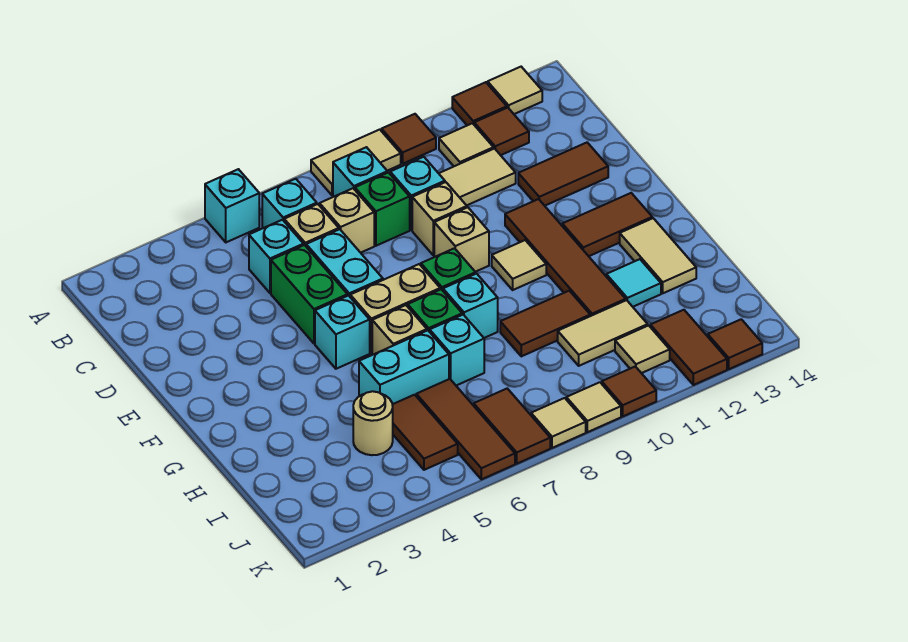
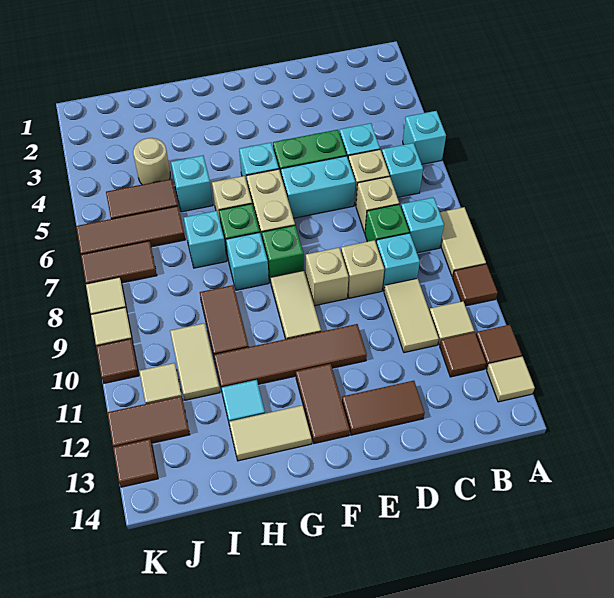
brown 1x2 tile [518,143,608,206] -> brown 1x2 tile turned to [342,381,425,435]
tan 1x1 tile [492,240,546,290] -> tan 1x2 tile [271,271,321,339]
cyan 1x2 brick [359,330,449,404] -> cyan 1x1 brick [171,155,213,212]

